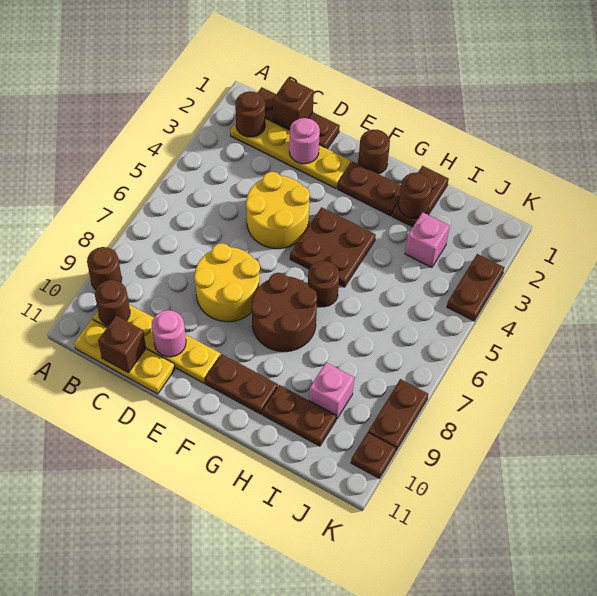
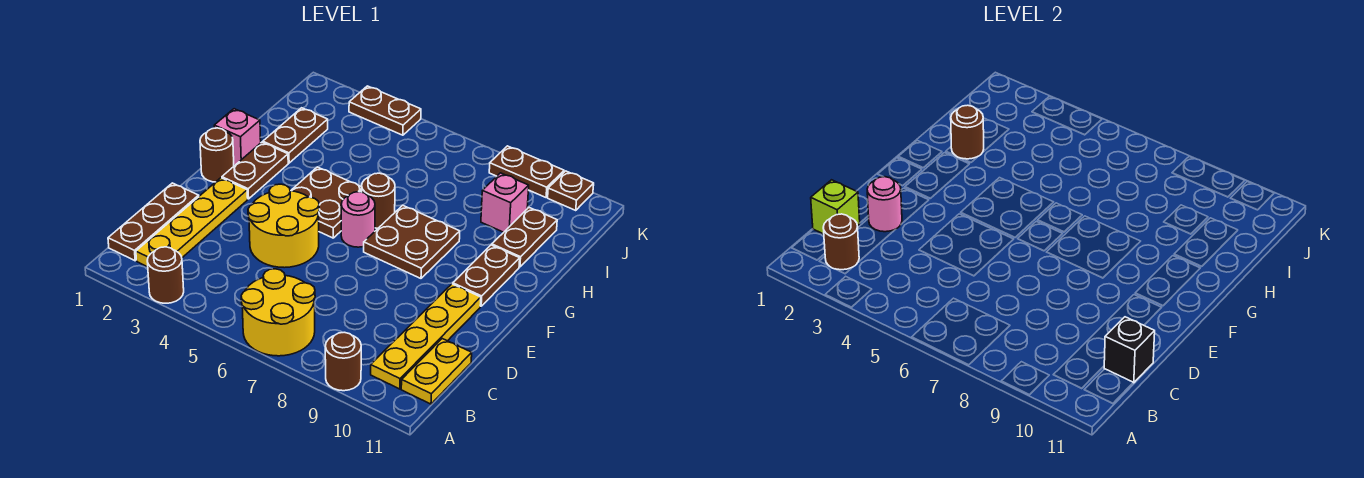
brown 1x1 round brick [95,280,130,326] -> brown 1x1 round brick moved to [147,247,184,303]
yellow 1x3 plate [74,319,175,394] -> yellow 1x2 plate [401,339,472,404]
brown 1x1 brick [273,78,314,129] -> lime 1x1 brick [811,180,860,234]
brown 1x1 brick [98,316,146,373] -> black 1x1 brick [1104,317,1155,383]
yellow 2x2 round brick [194,243,260,322] -> yellow 2x2 round brick moved to [241,269,315,356]
pink 1x1 round brick [152,310,186,357] -> pink 1x1 round brick moved to [341,192,375,247]
brown 2x2 round brick [251,273,317,352] -> brown 2x2 plate [364,205,460,278]
brown 1x2 plate [392,166,449,227] -> brown 1x2 plate turned to [263,108,328,163]
pink 1x1 brick [405,212,450,268] -> pink 1x1 brick moved to [214,109,261,165]

